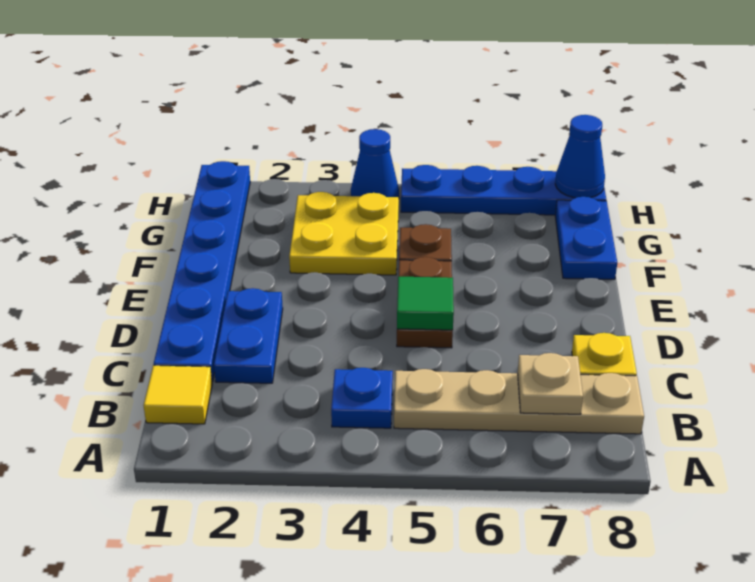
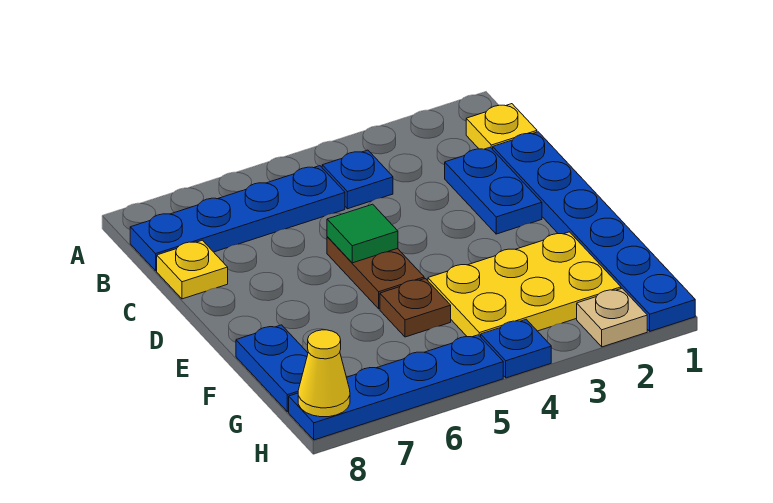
yellow 1x1 tile [144,365,212,424] -> yellow 1x1 plate [466,104,537,149]
tan 1x4 plate [394,369,644,434] -> blue 1x4 plate [130,166,345,271]
tan 1x1 plate [518,353,583,414] -> tan 1x1 plate moved to [577,288,647,347]
yellow 2x2 plate [289,192,399,275] -> yellow 2x3 plate [428,232,621,337]
blue 1x1 cone [351,129,399,197] -> blue 1x1 plate [481,319,551,378]
blue 1x1 cone [555,115,605,198] -> yellow 1x1 cone [298,330,350,417]

